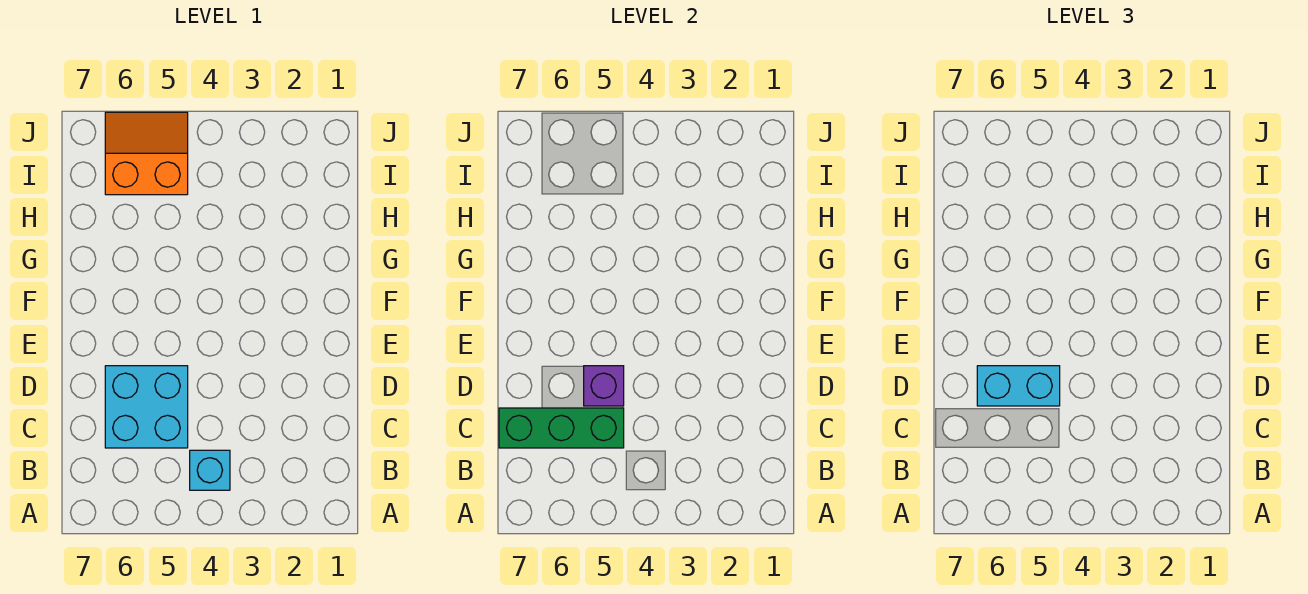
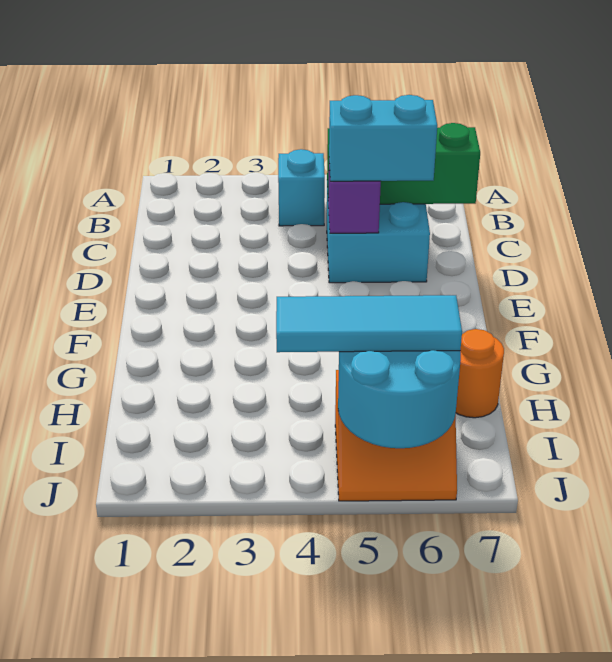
none -> orange 1x1 round brick [456,329,504,418]
none -> cyan 1x3 tile [276,295,462,352]
none -> cyan 2x2 round brick [338,350,461,448]

